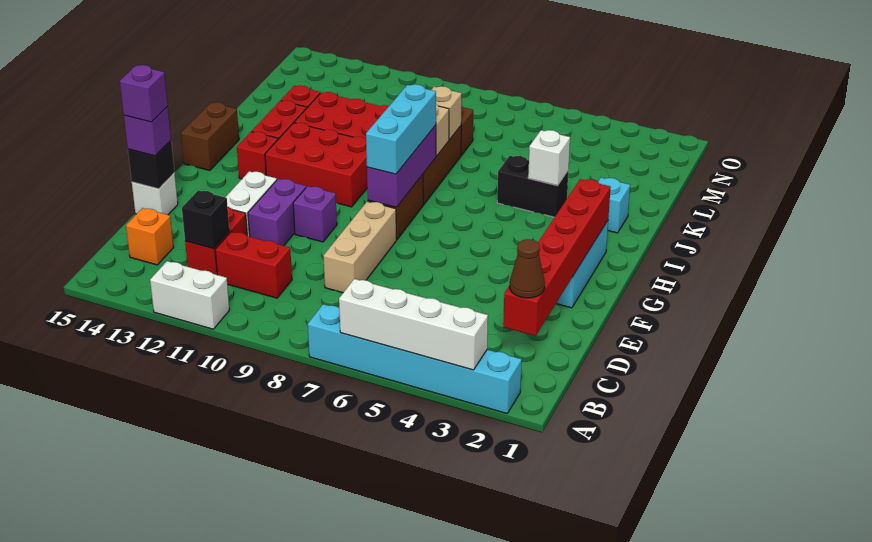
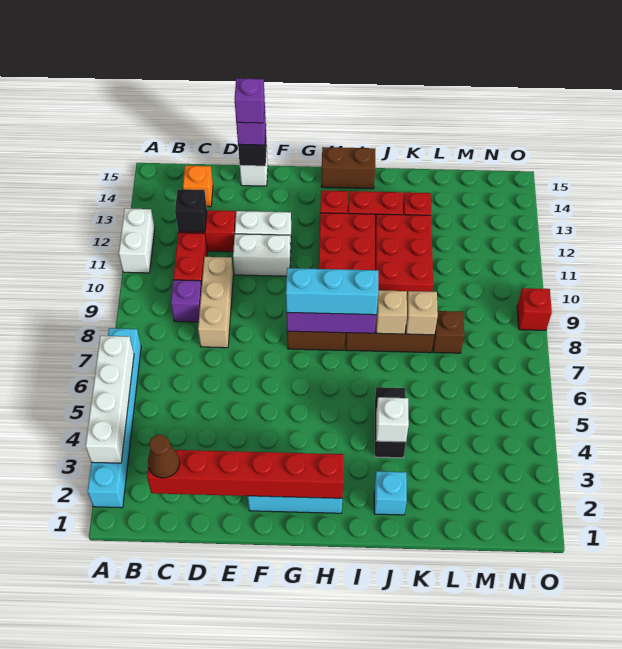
tan 1x3 brick [323,201,396,293] -> tan 1x3 brick turned to [198,257,233,348]
purple 1x2 brick [248,179,306,246] -> white 1x2 brick [233,234,290,276]
purple 1x1 brick [293,186,337,242] -> purple 1x1 brick moved to [171,280,202,322]
none -> red 1x1 brick [517,288,552,330]

